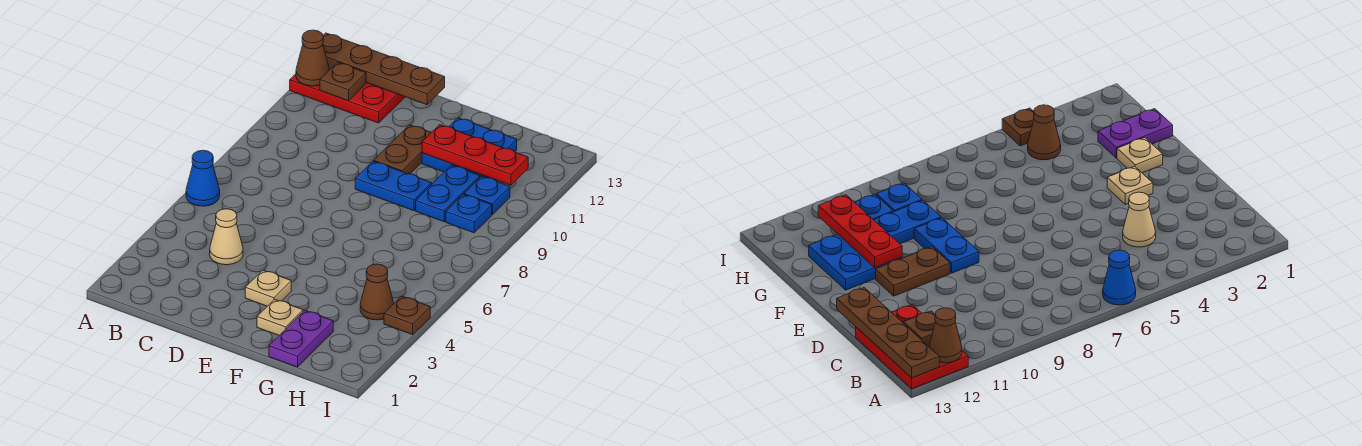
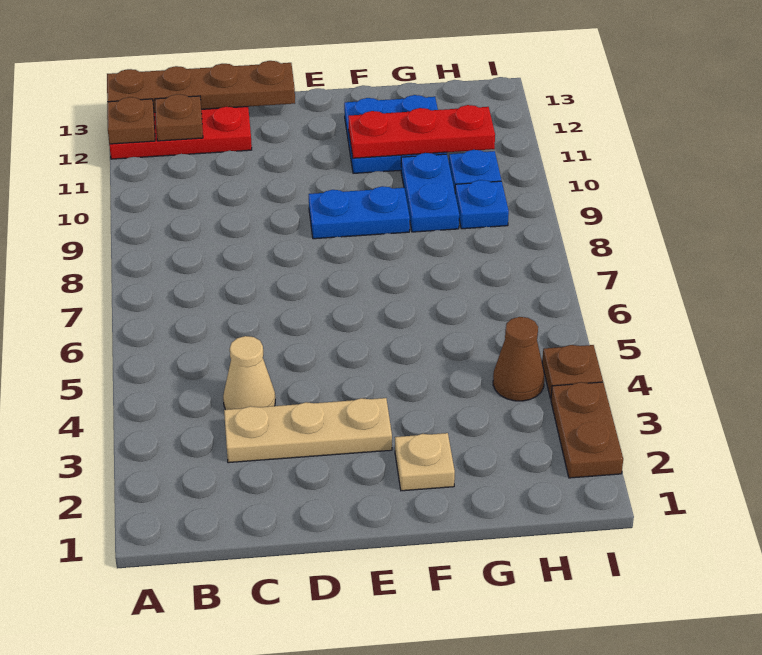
blue 1x1 cone [186,150,220,206] -> none
brown 1x1 cone [296,30,330,86] -> brown 1x1 plate [107,97,155,144]
tan 1x1 plate [245,270,291,306] -> tan 1x3 plate [224,398,392,463]
brown 1x2 plate [374,125,431,174] -> brown 1x2 plate moved to [551,382,623,478]
purple 1x2 plate [269,310,333,367] -> none

